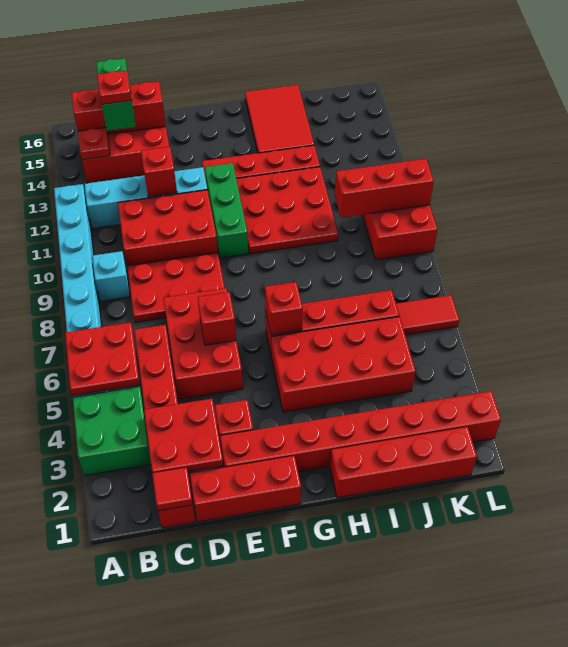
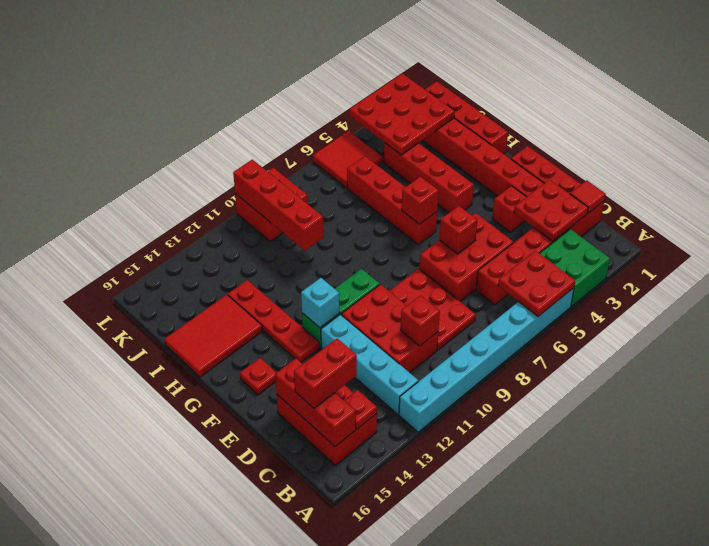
cyan 1x1 brick [92,251,130,301] -> cyan 1x1 brick moved to [301,278,340,328]
green 1x2 brick [96,58,136,131] -> red 1x2 brick [294,338,357,408]
red 1x1 plate [97,71,131,104] -> red 1x1 plate moved to [240,358,277,395]
red 1x1 brick [141,147,177,197] -> red 1x1 brick moved to [400,296,440,346]
red 2x4 brick [271,317,416,412] -> red 1x4 brick [384,143,474,213]
red 3x3 plate [236,167,338,254] -> red 3x3 plate moved to [349,73,455,155]
red 1x3 brick [335,159,434,218] -> red 1x4 brick [233,159,324,251]
red 1x2 tile [396,295,459,335] -> red 2x2 tile [313,131,382,188]

